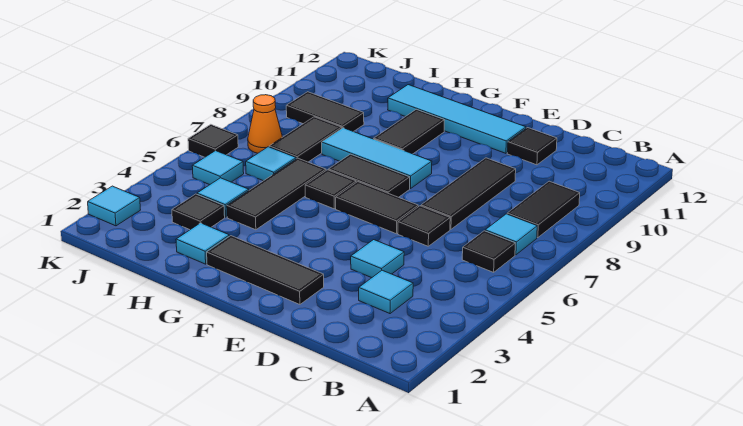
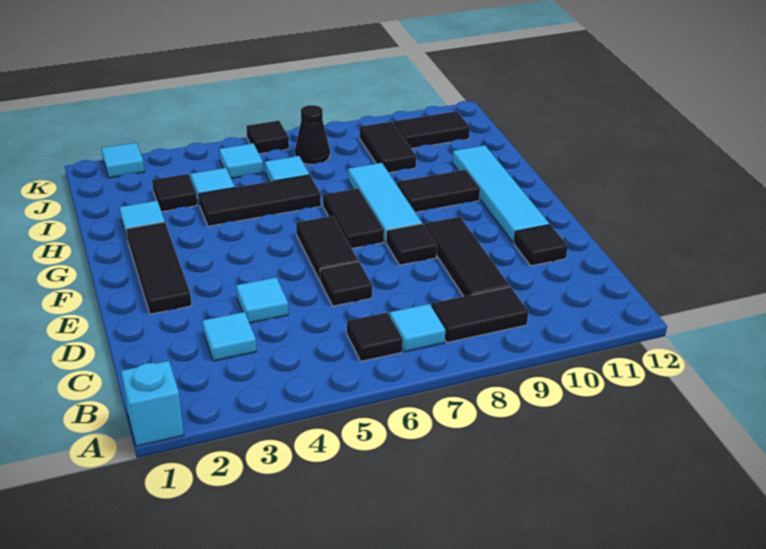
none -> cyan 1x1 brick [121,361,184,446]
black 1x3 tile [421,158,516,229] -> black 1x3 tile turned to [424,217,510,296]
black 1x1 tile [305,170,356,209] -> black 1x1 tile moved to [386,224,437,265]
black 1x2 tile [269,117,342,162] -> black 1x2 tile moved to [393,111,470,149]
orange 1x1 cone [248,95,282,153] -> black 1x1 cone [295,105,330,165]

